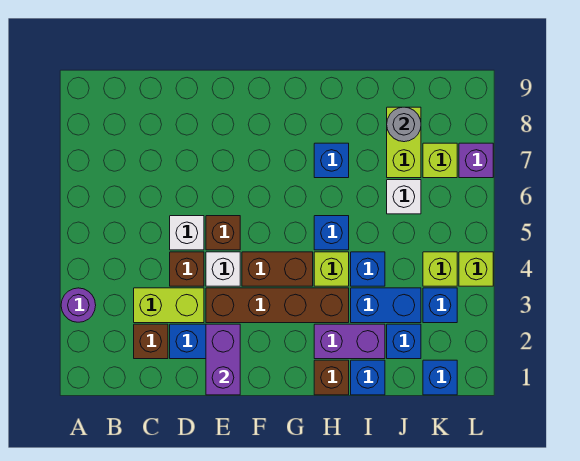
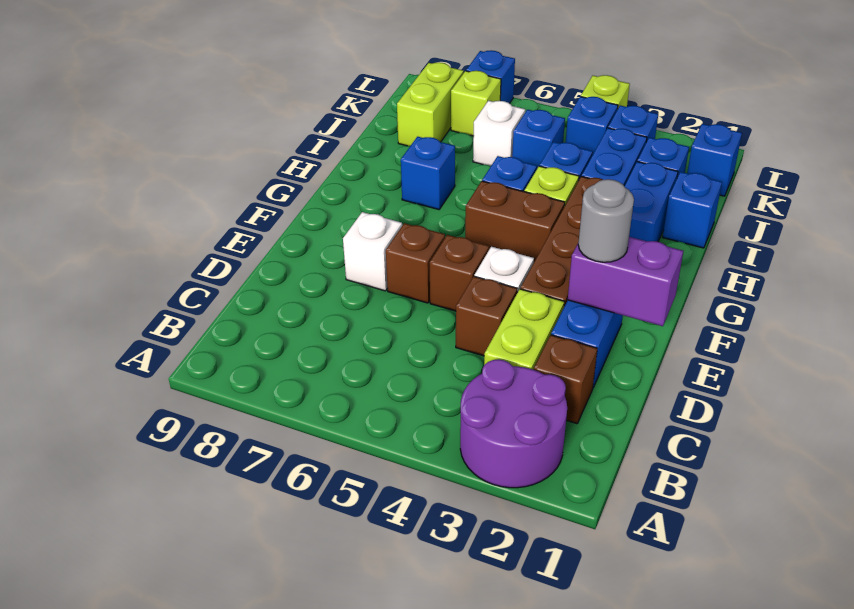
purple 1x1 round brick [61,288,96,322] -> purple 2x2 round brick [460,359,567,488]
white 1x1 brick [170,216,204,250] -> white 1x1 brick moved to [343,212,402,291]
brown 1x2 brick [242,252,313,286] -> brown 1x2 brick turned to [465,181,565,262]
brown 1x1 brick [314,360,349,395] -> brown 1x1 brick moved to [386,223,445,303]
purple 1x2 brick [314,324,385,359] -> blue 1x2 brick [625,162,678,242]
none -> blue 1x1 brick [512,110,565,168]
lime 1x2 brick [387,107,421,178] -> lime 1x2 brick turned to [397,62,464,146]
grey 1x1 round brick [387,107,421,142] -> grey 1x1 round brick moved to [578,179,634,262]
lime 1x1 brick [423,252,457,286] -> blue 1x1 brick [566,97,618,155]
purple 1x1 brick [459,143,493,178] -> blue 1x1 brick [466,50,515,103]

